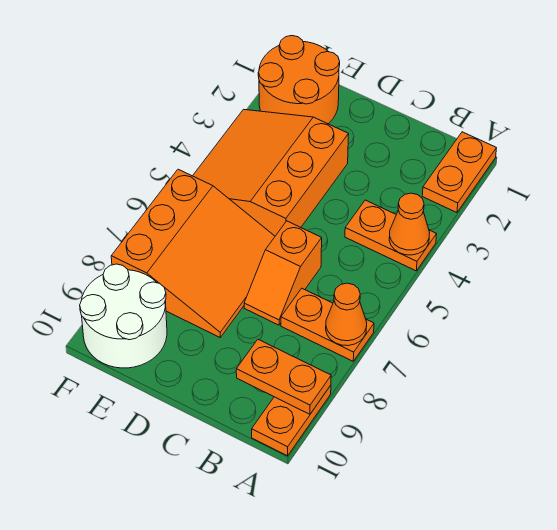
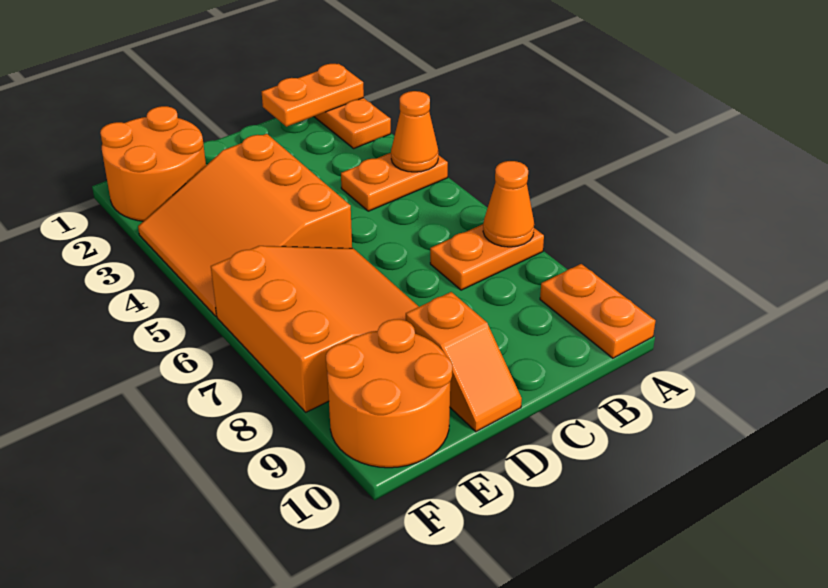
orange 1x2 plate [236,340,331,414] -> orange 1x2 plate moved to [262,64,364,127]
orange 1x2 slope [244,221,322,325] -> orange 1x2 slope moved to [406,292,522,432]
white 2x2 round brick [80,264,167,368] -> orange 2x2 round brick [326,319,452,468]

